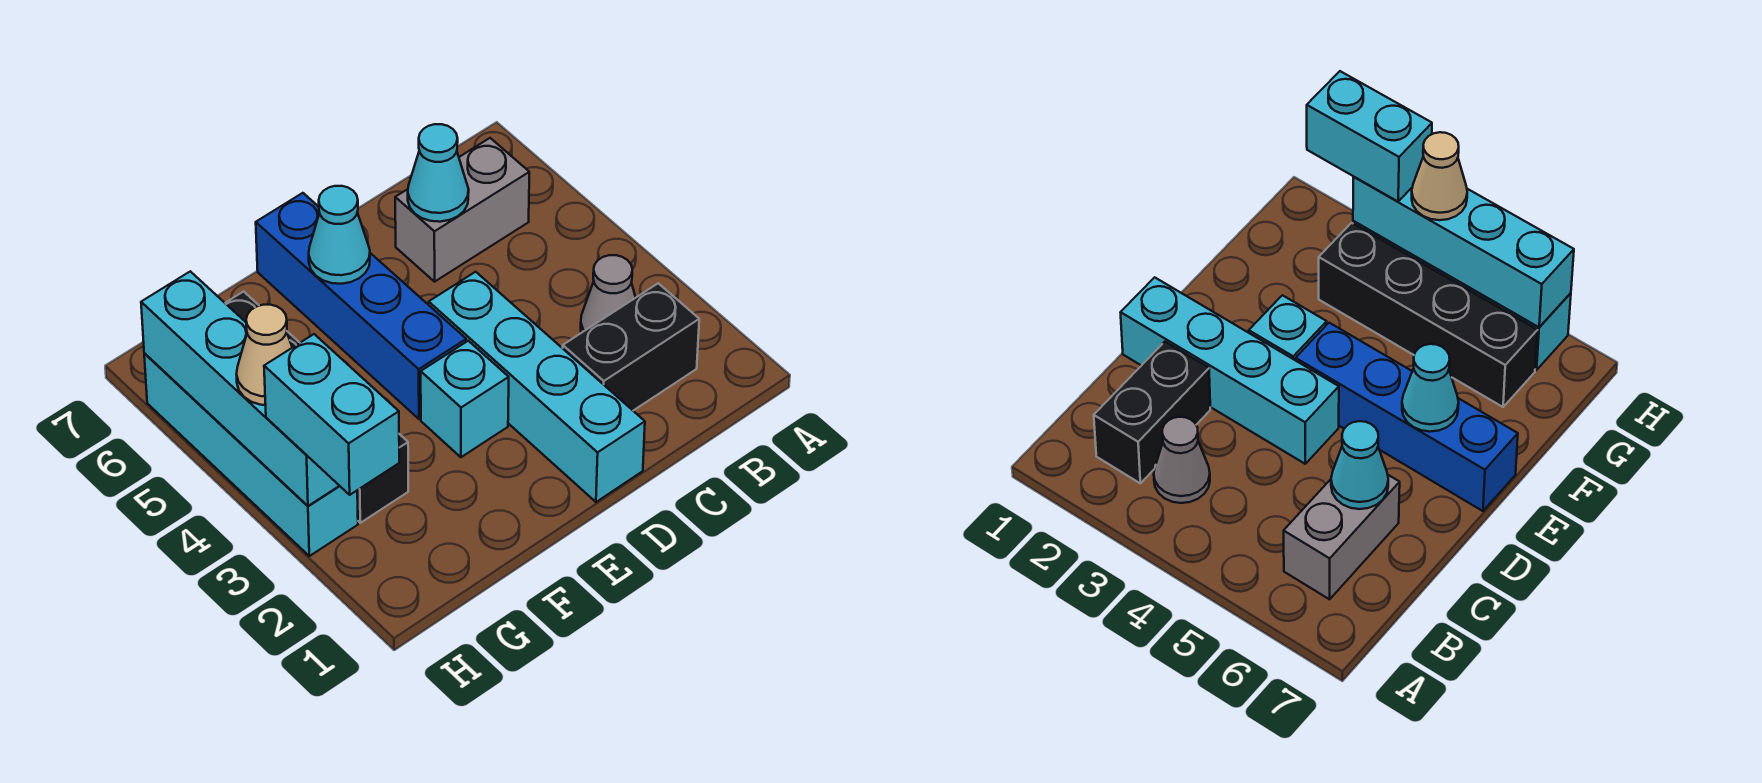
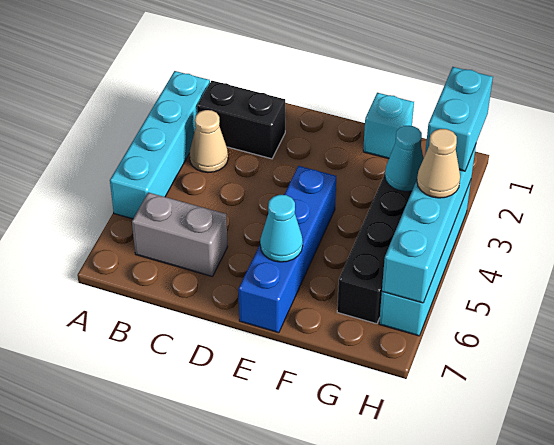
grey 1x1 cone [581,255,636,333] -> tan 1x1 cone [190,110,228,173]
cyan 1x1 cone [408,124,469,222] -> cyan 1x1 cone moved to [385,126,424,191]
cyan 1x4 brick [429,272,645,502] -> cyan 1x4 brick moved to [110,71,210,219]
cyan 1x1 brick [421,341,509,457] -> cyan 1x1 brick moved to [363,93,414,159]

